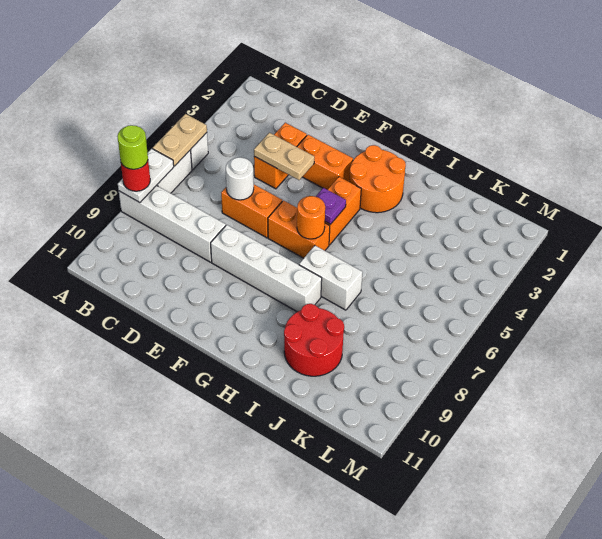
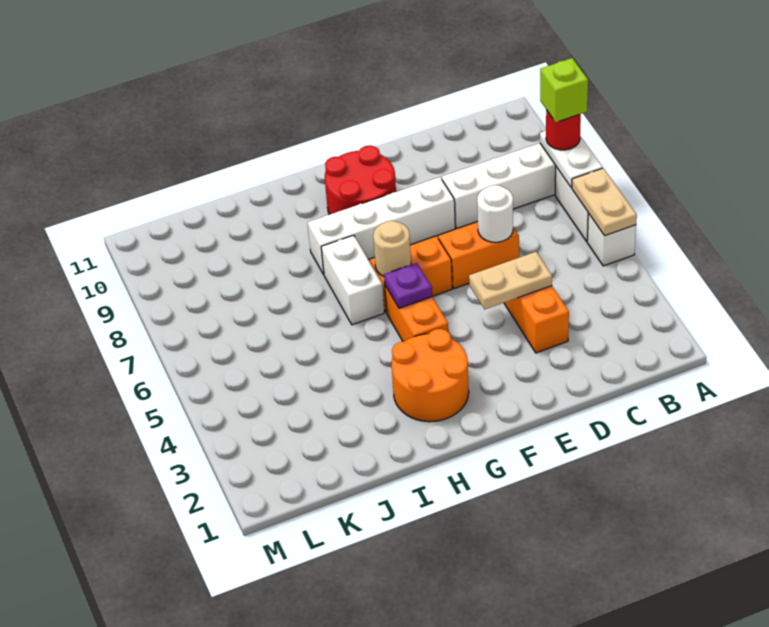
lime 1x1 round brick [117,125,148,169] -> lime 1x1 brick [540,58,588,122]
orange 1x2 brick [297,135,353,190] -> none
orange 1x1 round brick [297,196,325,239] -> tan 1x1 round brick [373,221,411,276]
white 1x2 brick [299,246,362,310] -> white 1x2 brick turned to [321,235,384,325]
red 2x2 round brick [284,304,344,376] -> red 2x2 round brick moved to [325,145,396,215]

